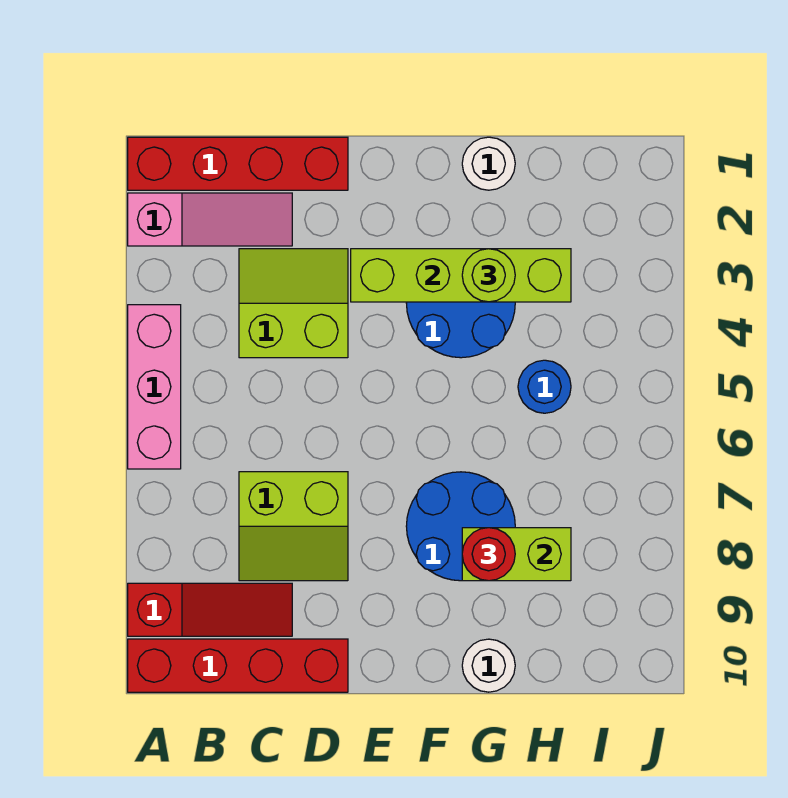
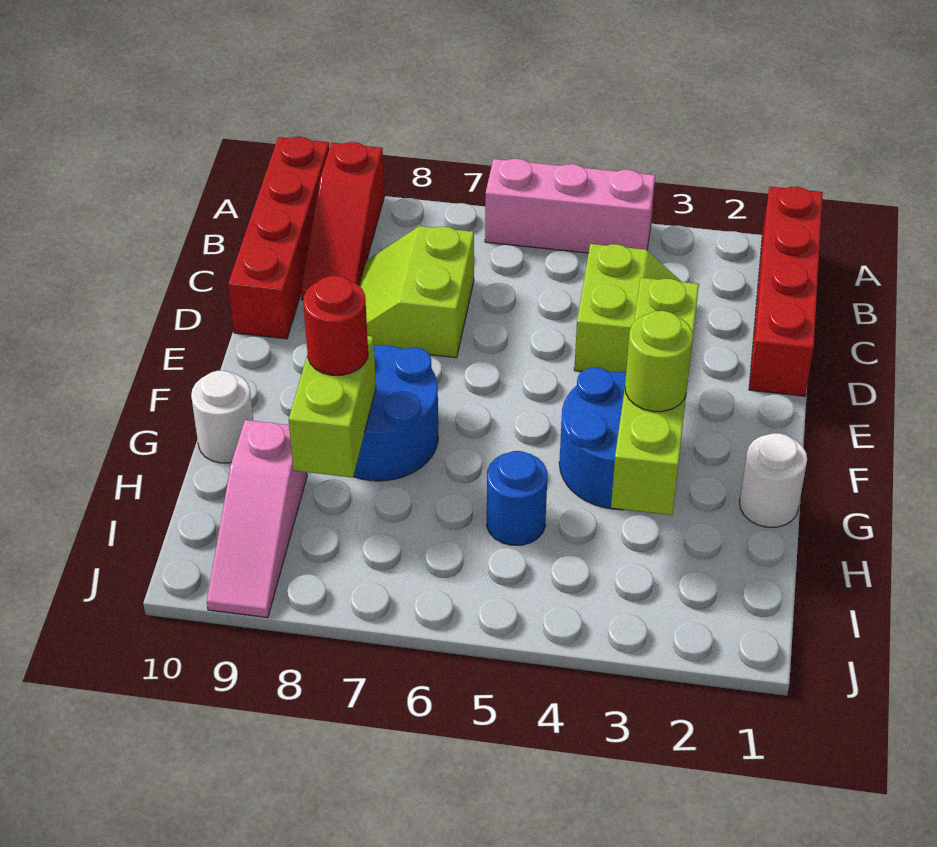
pink 1x3 slope [128,193,292,246] -> pink 1x3 slope moved to [207,420,307,618]

